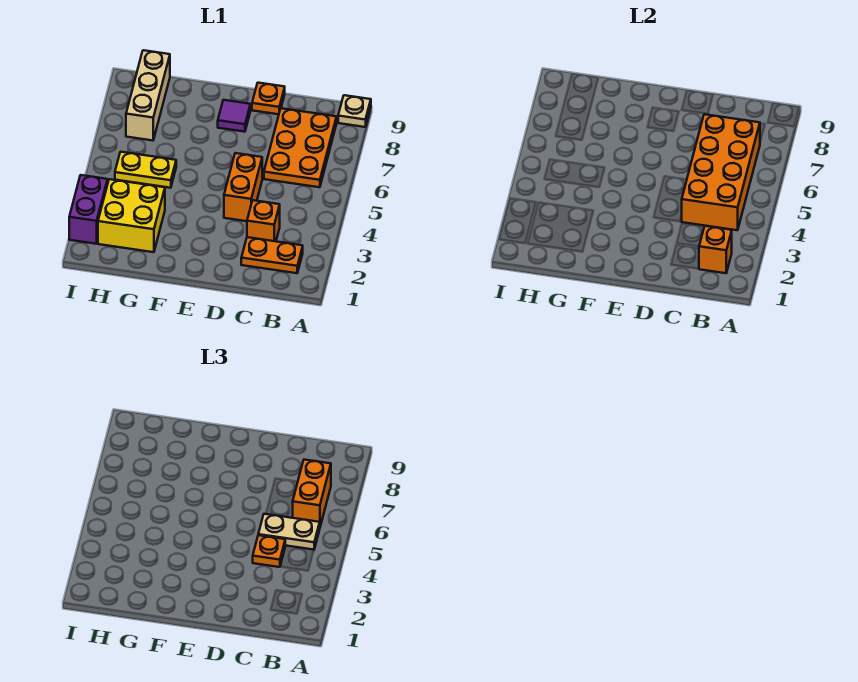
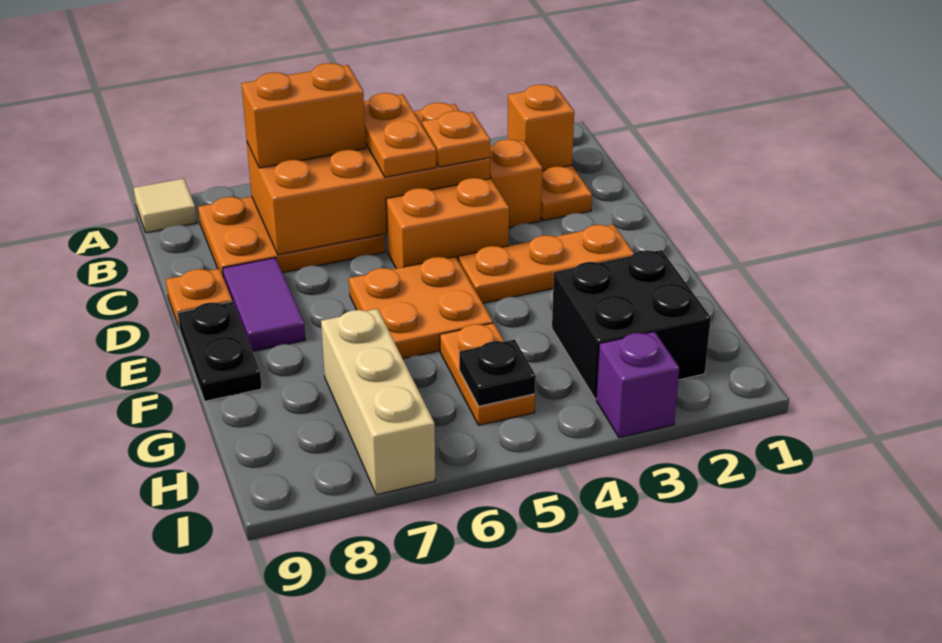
tan 1x1 plate [338,95,371,127] -> tan 1x1 tile [134,179,197,233]
tan 1x2 plate [258,514,320,550] -> orange 1x2 plate [364,93,436,177]
none -> orange 1x3 plate [458,225,634,303]
none -> orange 2x2 plate [349,257,493,359]
purple 1x1 tile [218,100,250,132] -> purple 1x2 tile [223,258,305,351]
none -> black 1x2 plate [178,302,262,401]
yellow 2x2 brick [98,179,165,252] -> black 2x2 brick [552,250,711,399]
yellow 1x2 plate [115,152,176,188] -> orange 1x2 plate [440,323,535,425]
none -> black 1x1 plate [459,340,536,406]
tan 1x3 brick [126,50,170,141] -> tan 1x3 brick turned to [321,309,435,495]
purple 1x2 brick [69,175,108,244] -> purple 1x1 brick [596,331,679,438]

